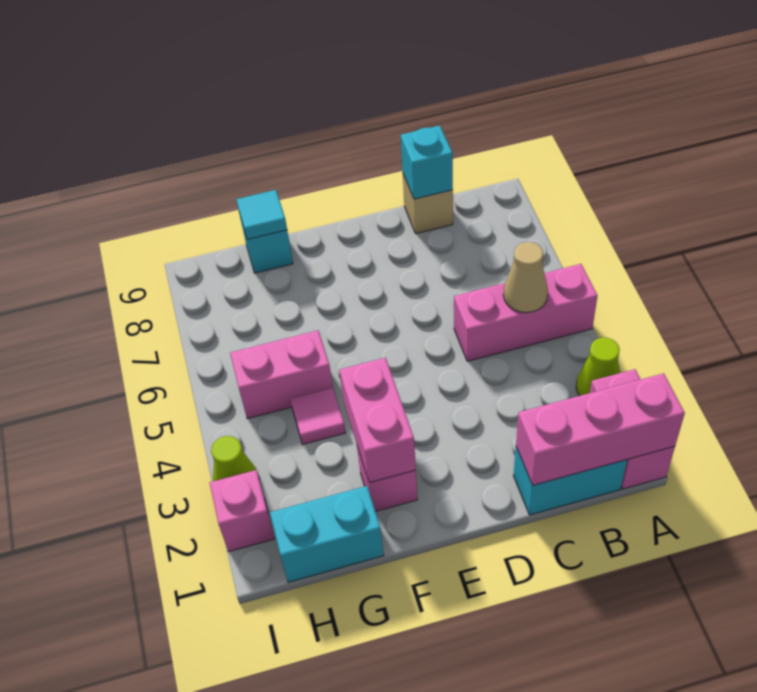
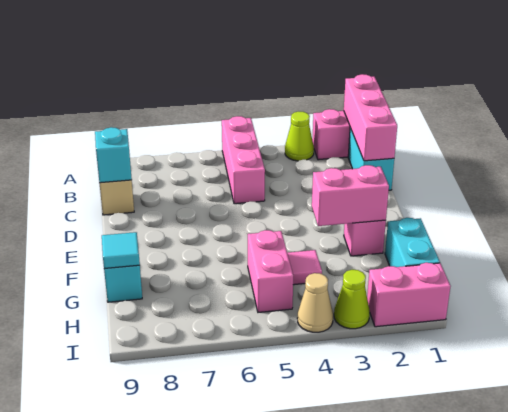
tan 1x1 cone [503,242,548,313] -> tan 1x1 cone moved to [297,273,333,332]
pink 1x1 brick [210,470,274,552] -> pink 1x2 brick [367,263,451,327]

